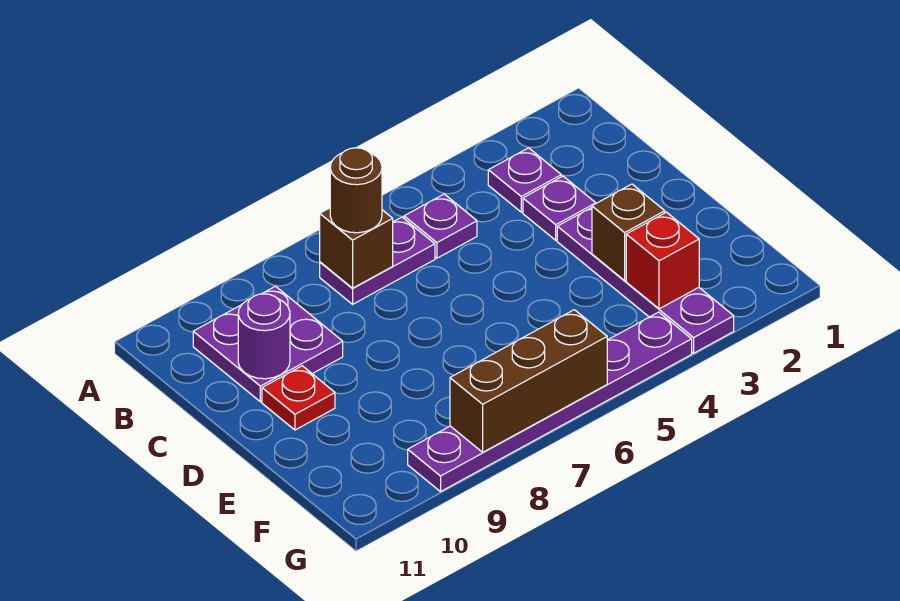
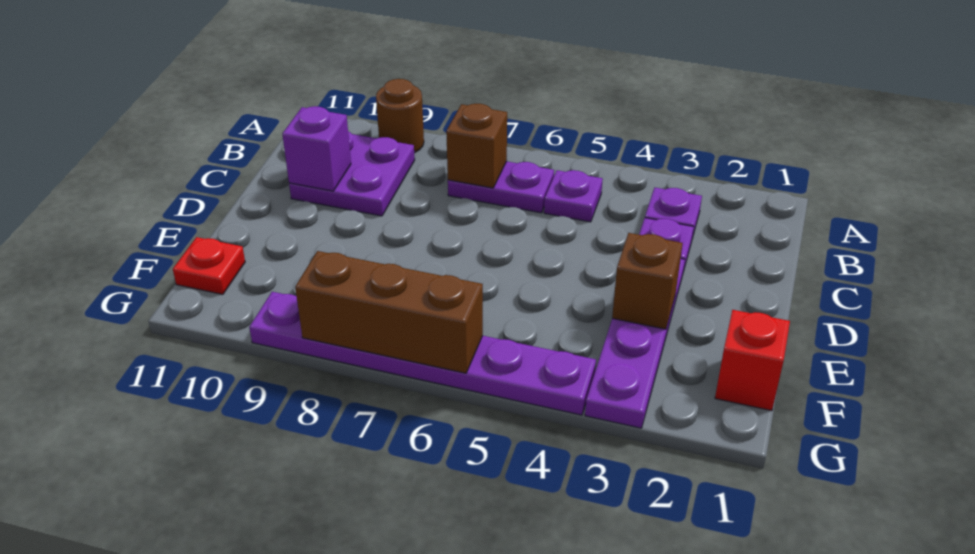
brown 1x1 round brick [330,148,382,233] -> brown 1x1 round brick moved to [376,79,424,153]
purple 1x1 round brick [238,294,290,379] -> purple 1x1 brick [282,106,351,191]
red 1x1 plate [262,366,335,430] -> red 1x1 plate moved to [173,237,245,294]
red 1x1 brick [626,212,699,309] -> red 1x1 brick moved to [715,310,790,411]

